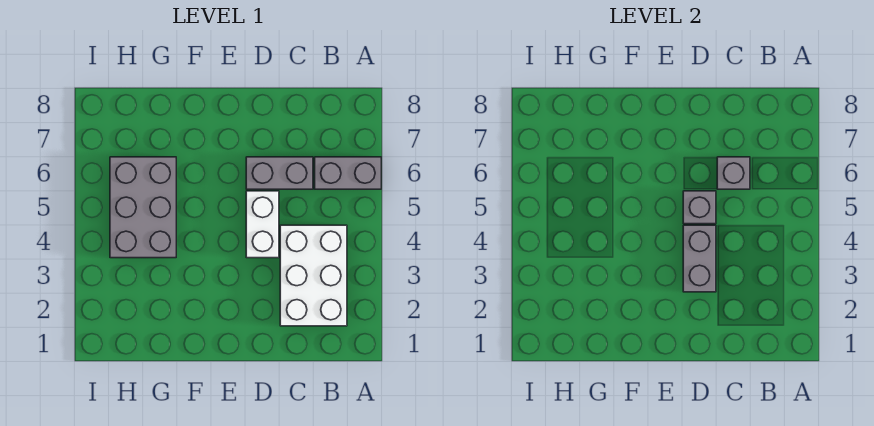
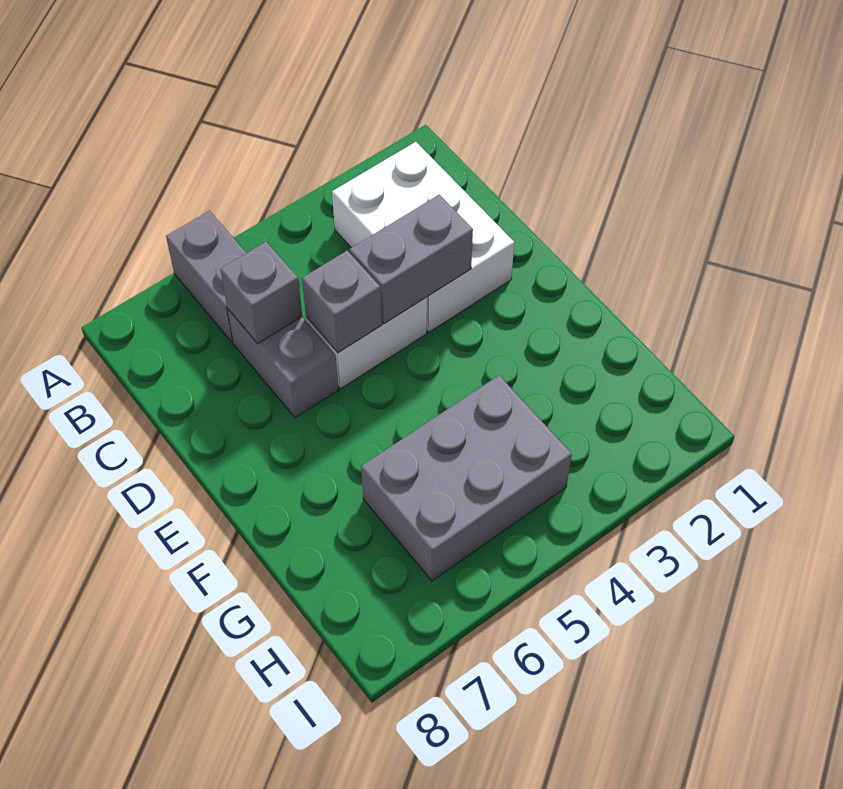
white 2x3 brick [280,225,347,326] -> white 2x3 brick turned to [332,142,514,332]

